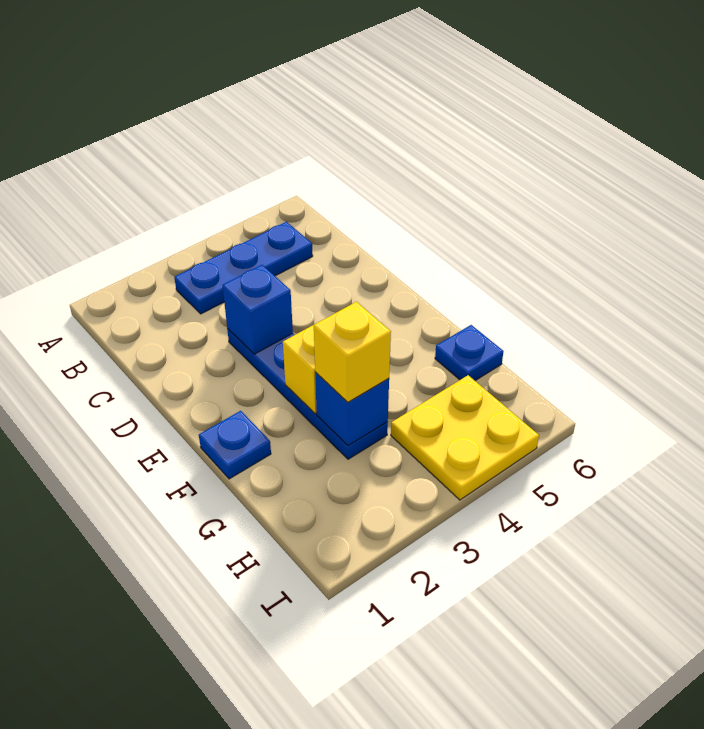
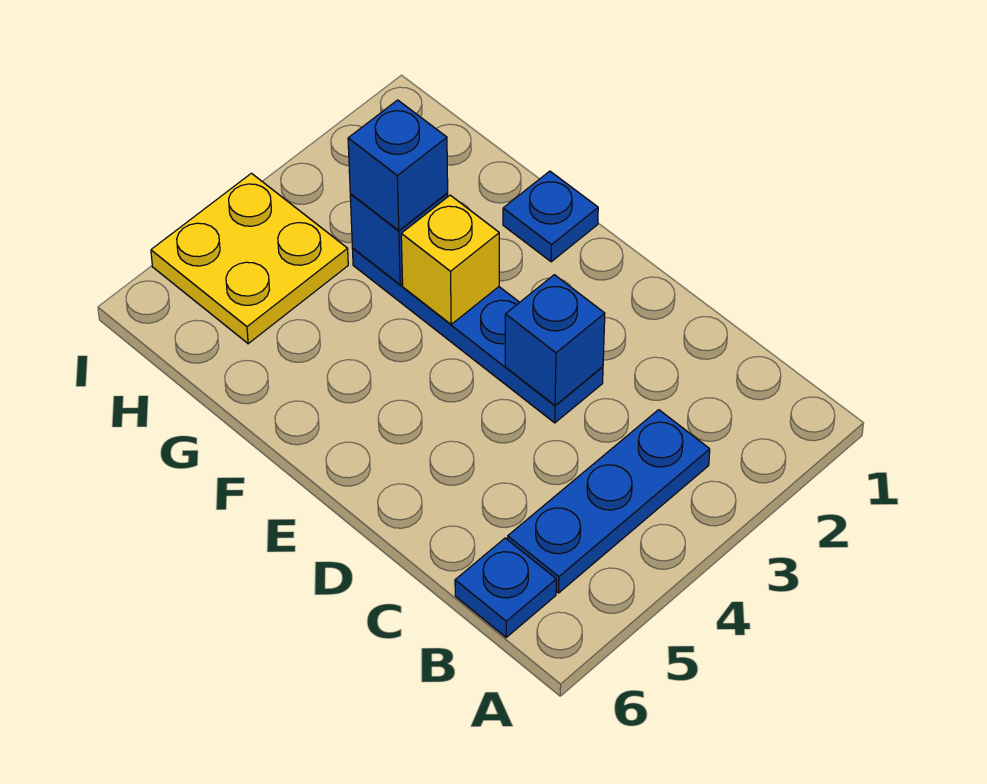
yellow 1x1 brick [314,302,391,402] -> blue 1x1 brick [348,100,448,231]
blue 1x1 plate [435,325,504,381] -> blue 1x1 plate moved to [455,538,556,637]

